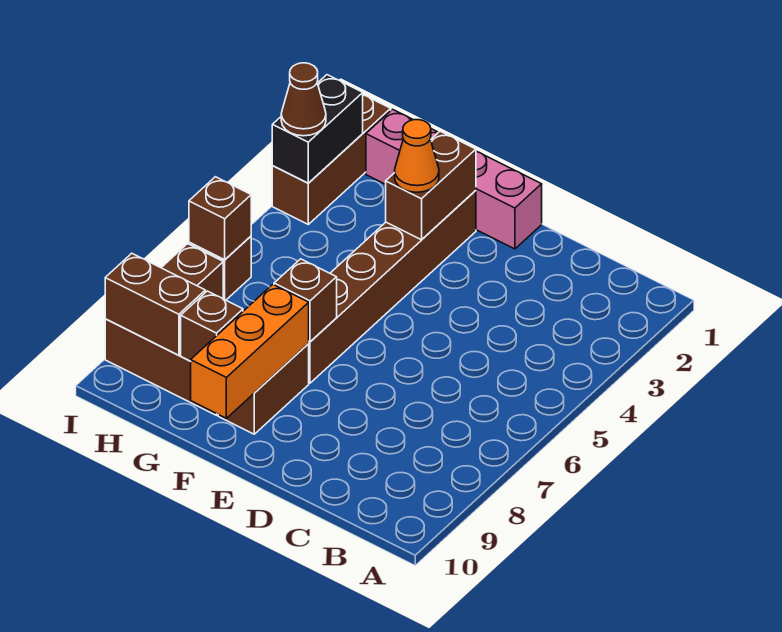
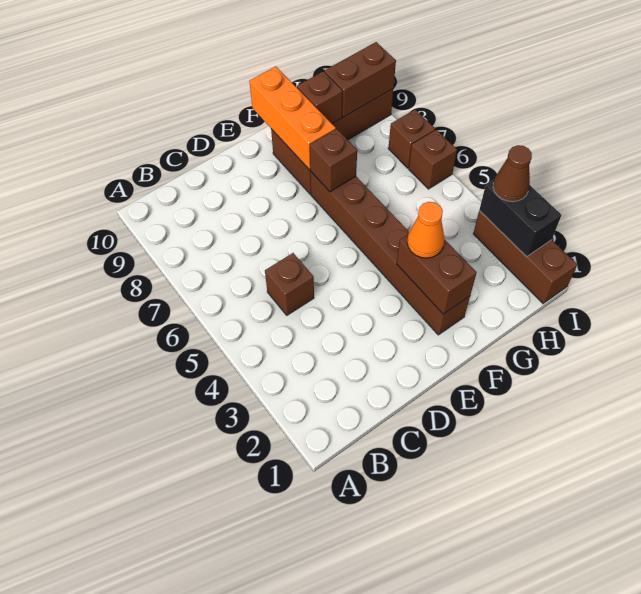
pink 1x4 brick [366,109,542,249] -> none
brown 1x1 brick [189,177,251,260] -> brown 1x1 brick moved to [265,253,314,315]

